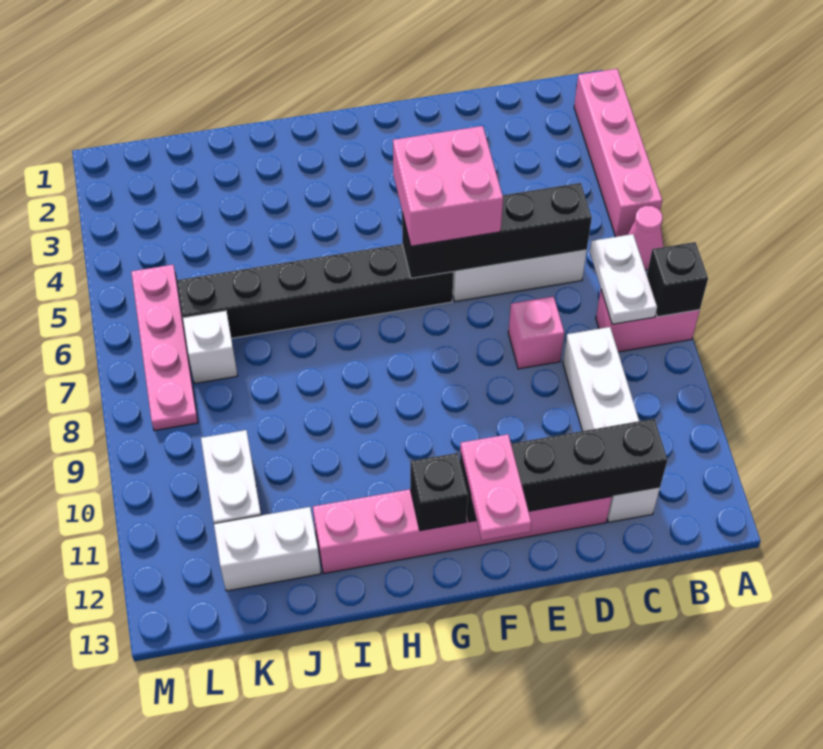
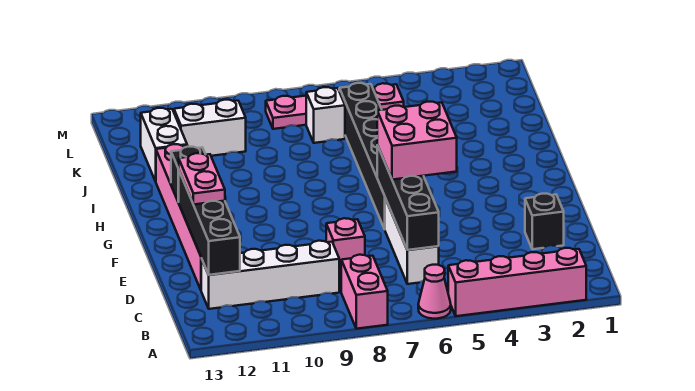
black 1x1 brick [647,242,708,317] -> black 1x1 brick moved to [525,194,564,249]
white 1x2 plate [590,234,657,324] -> none
pink 1x2 plate [460,434,531,540] -> pink 1x2 plate turned to [179,153,225,205]

